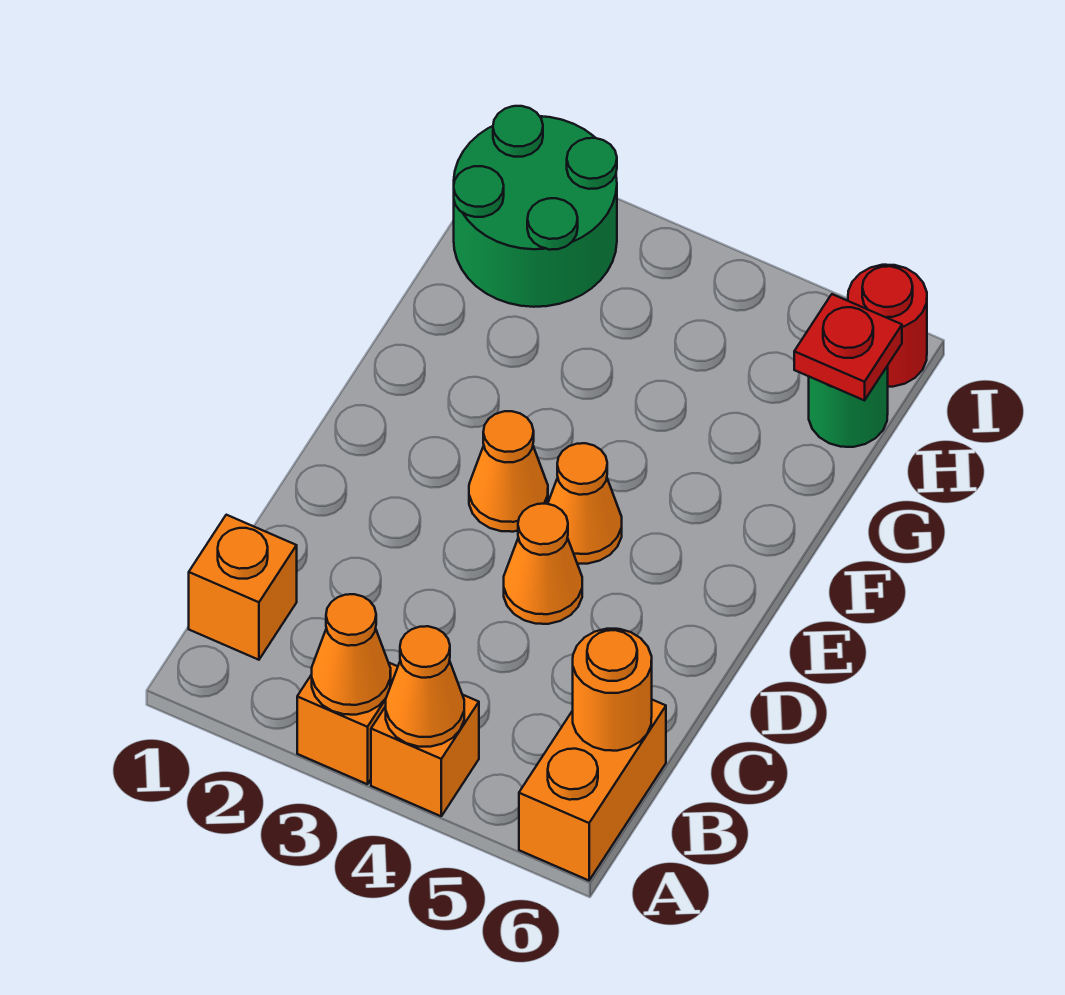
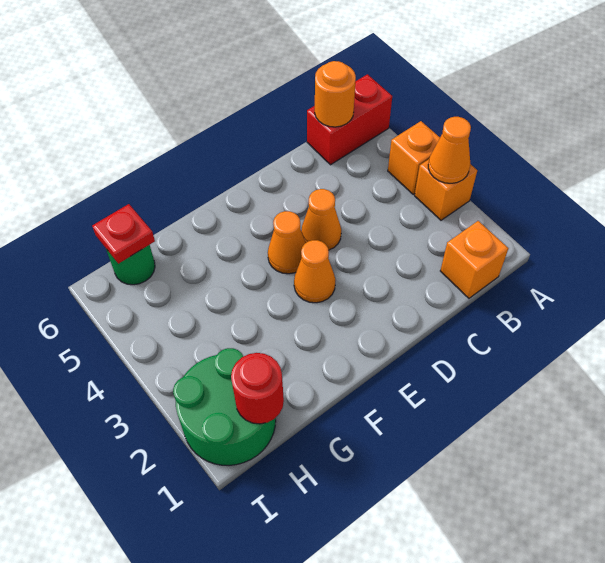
orange 1x1 cone [386,626,464,747] -> none
orange 1x2 brick [519,700,666,880] -> red 1x2 brick [307,74,392,165]
red 1x1 round brick [848,265,927,387] -> red 1x1 round brick moved to [231,353,284,424]

